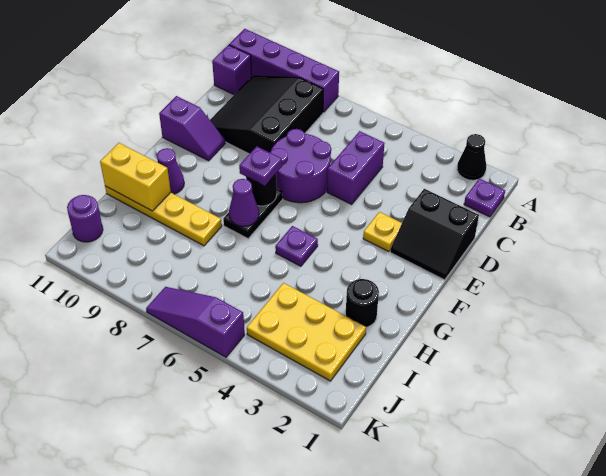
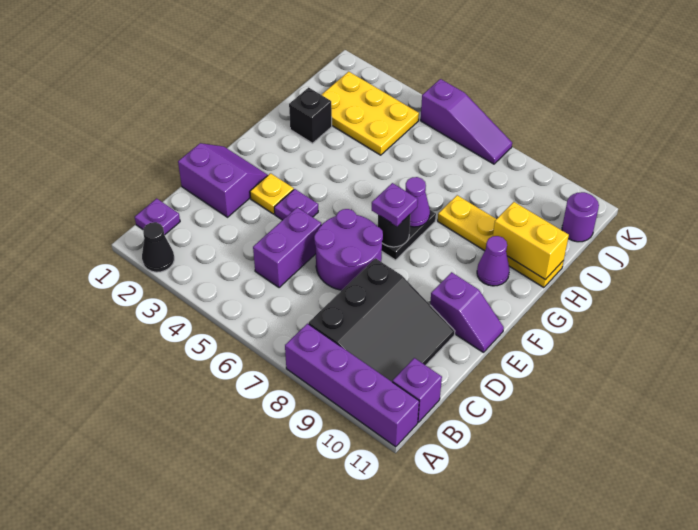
black 2x2 slope [390,189,479,280] -> purple 2x2 slope [178,143,268,217]
purple 1x2 slope [159,96,225,161] -> purple 1x2 slope turned to [430,272,504,353]
purple 1x1 plate [275,226,318,266] -> purple 1x1 plate moved to [274,189,318,220]
black 1x1 round brick [346,279,379,327] -> black 1x1 brick [289,87,332,143]

